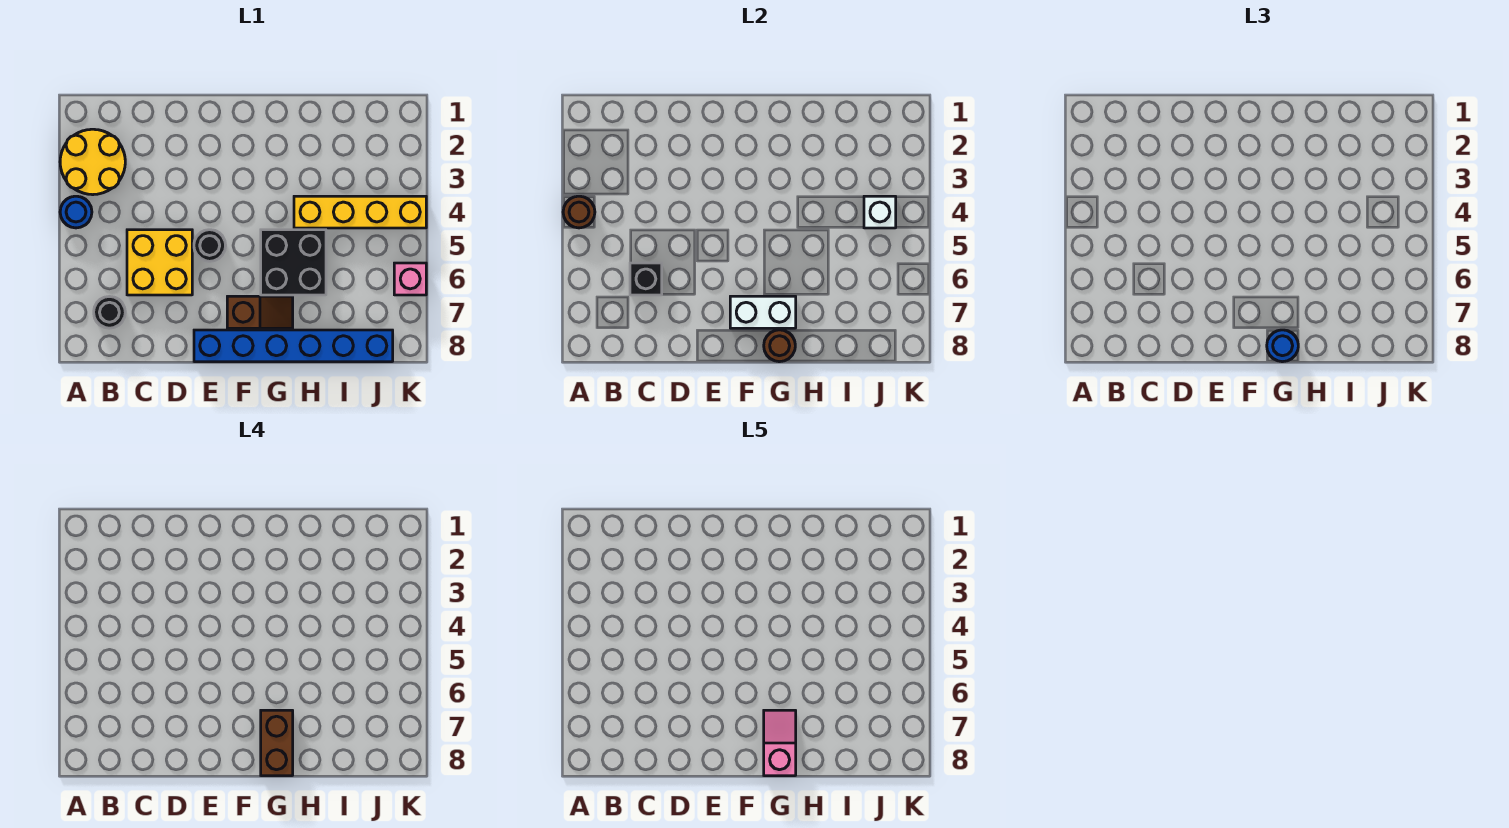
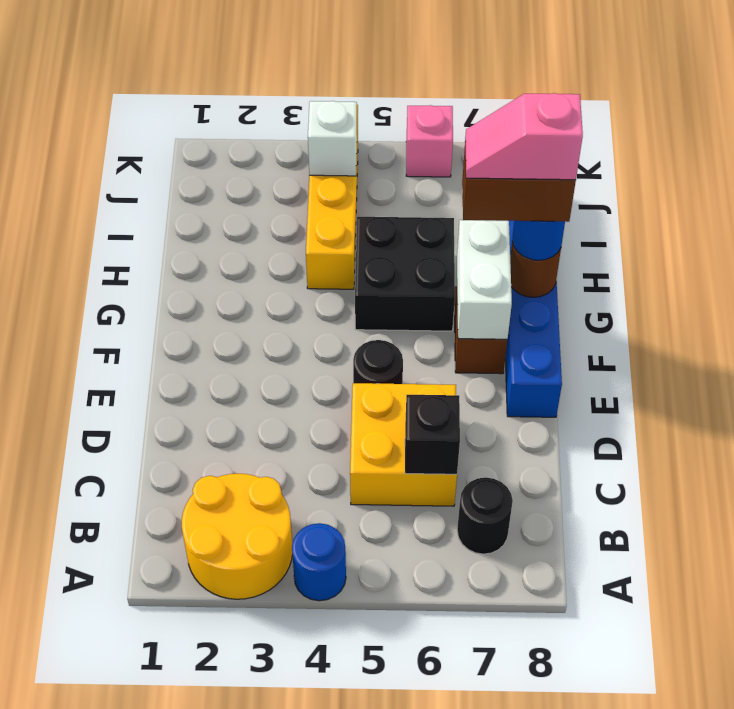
brown 1x1 round brick [563,196,595,228] -> none

